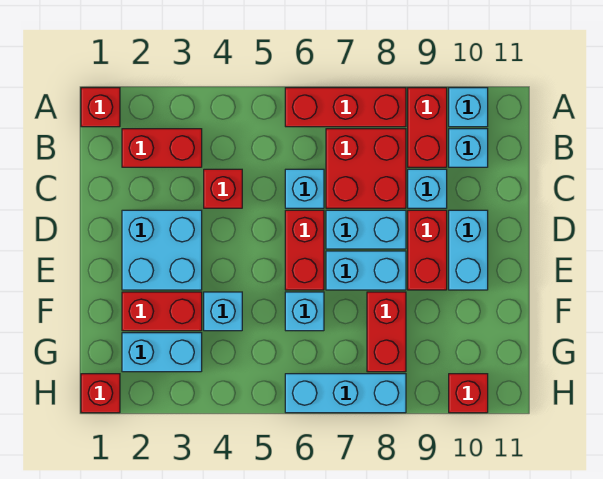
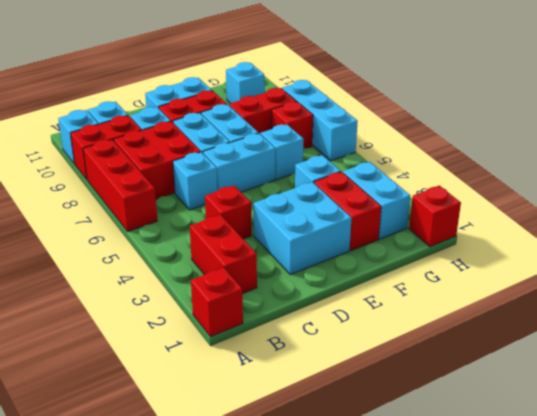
red 1x2 brick [285,210,324,290] -> cyan 1x2 brick [203,133,275,192]
none -> cyan 1x1 brick [226,62,265,103]
red 1x1 brick [449,374,488,413] -> red 1x1 brick moved to [272,101,313,149]

